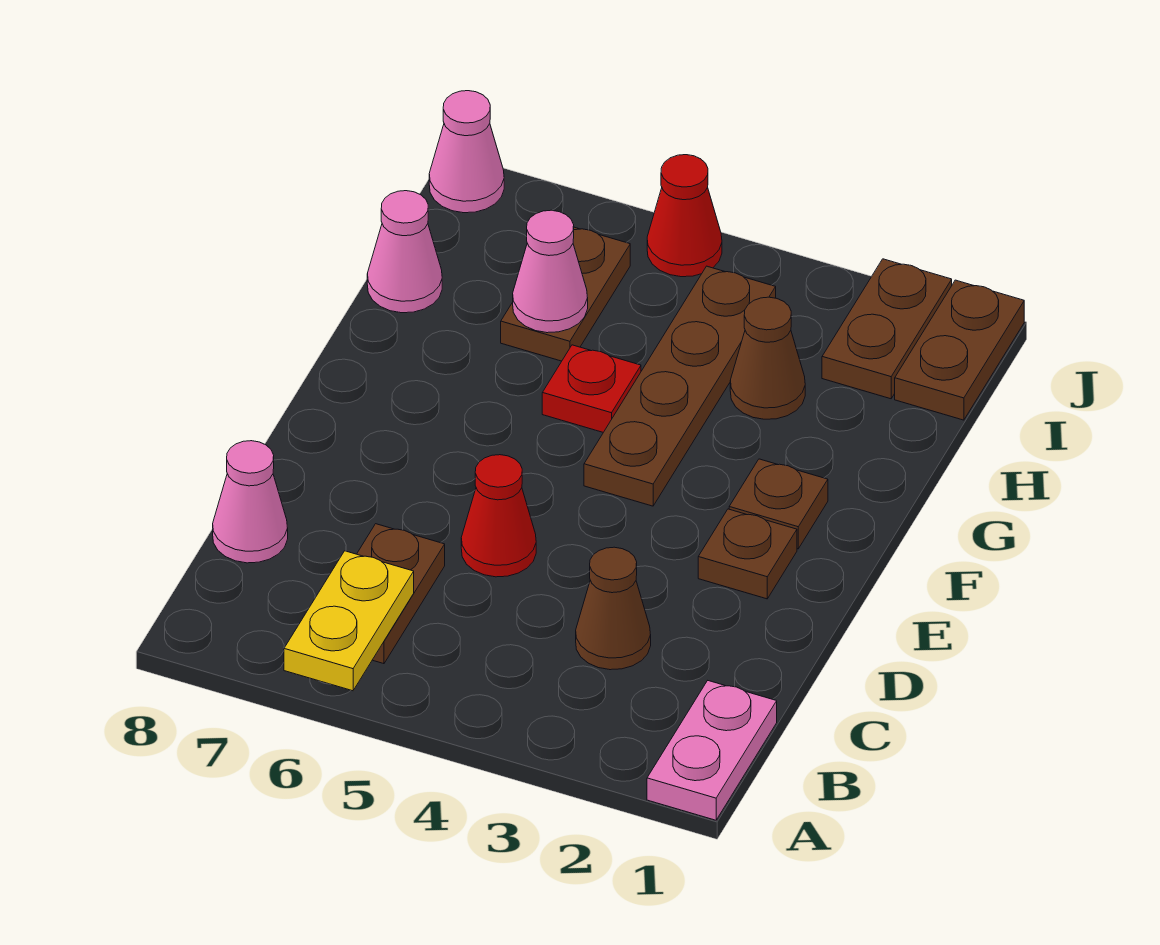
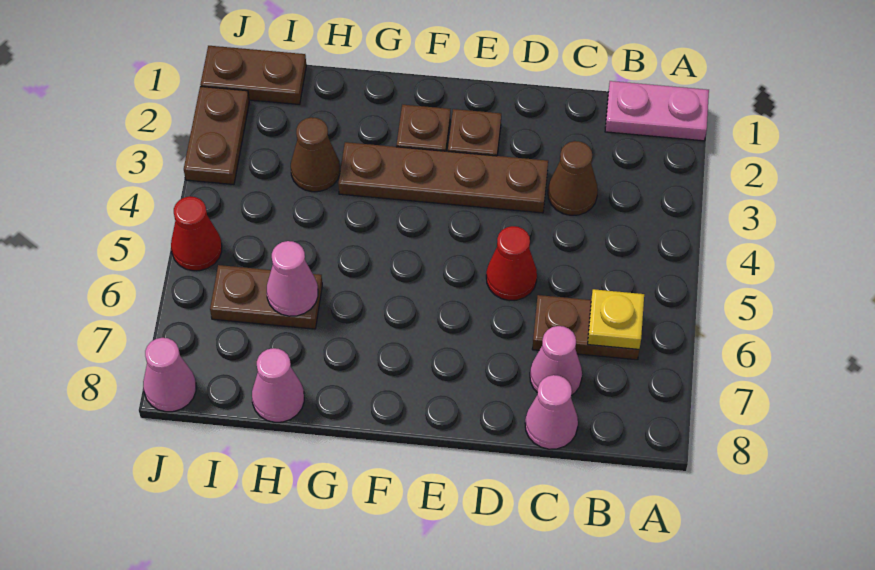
yellow 1x2 plate [284,551,414,691] -> yellow 1x1 plate [588,289,644,349]
none -> pink 1x1 cone [530,326,582,396]
brown 1x4 plate [584,266,776,506] -> brown 1x4 plate moved to [338,142,548,213]
red 1x1 plate [542,345,641,432] -> none
brown 1x2 plate [822,259,952,399] -> brown 1x2 plate turned to [184,86,249,185]

